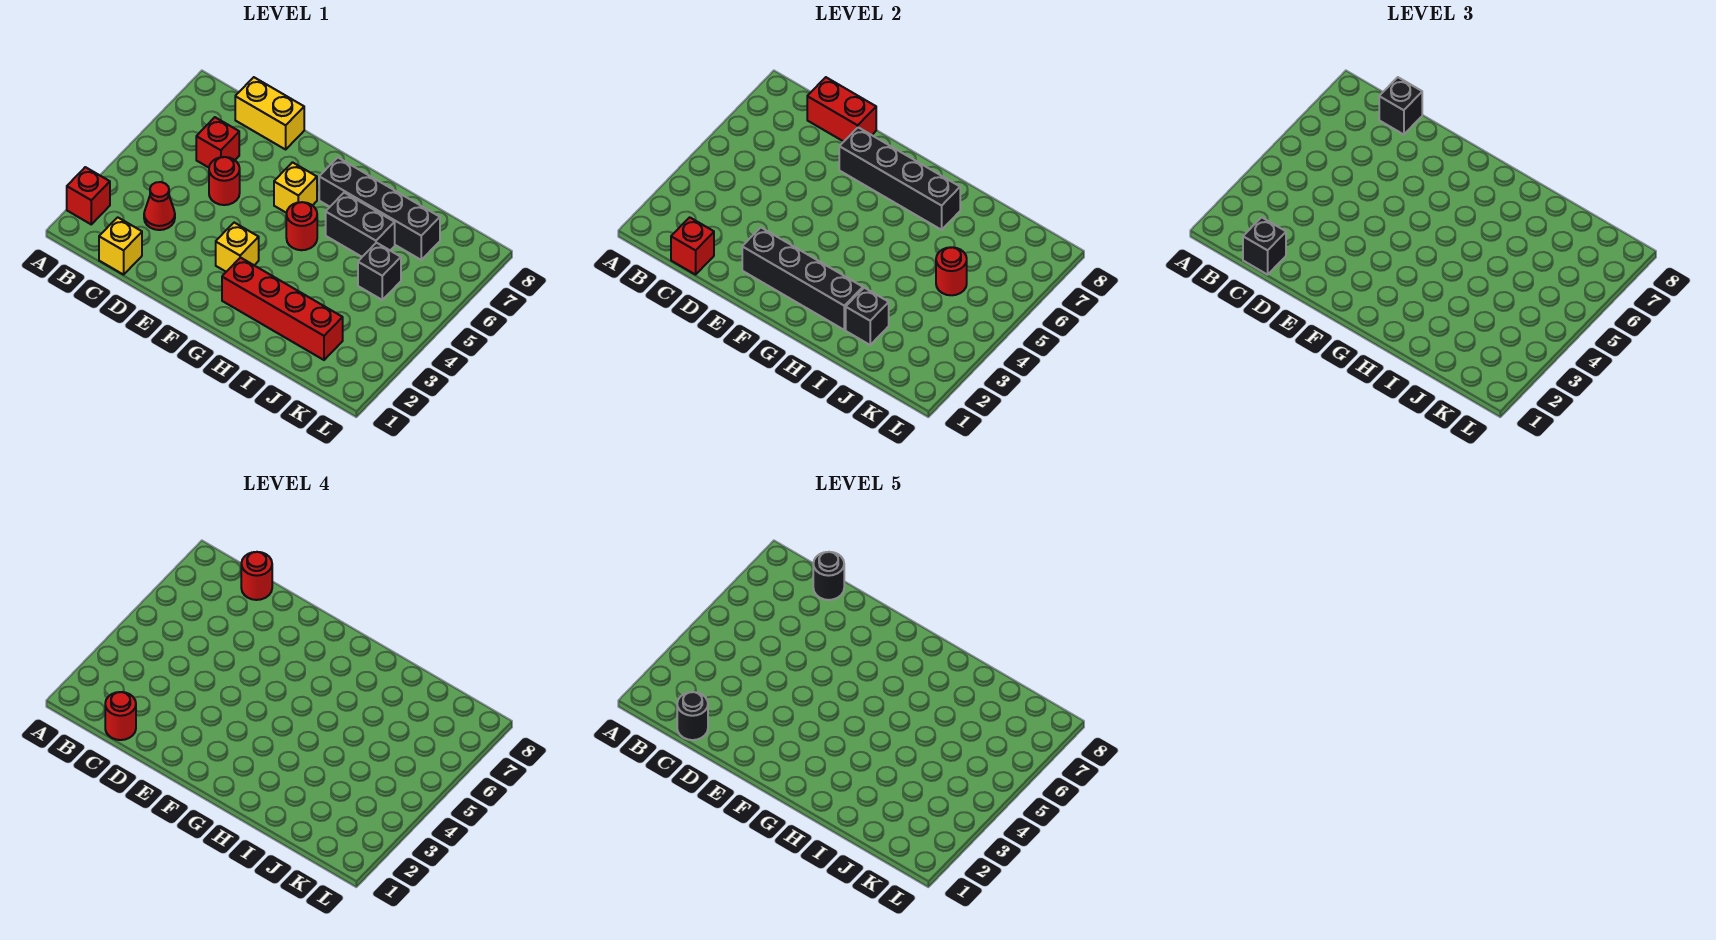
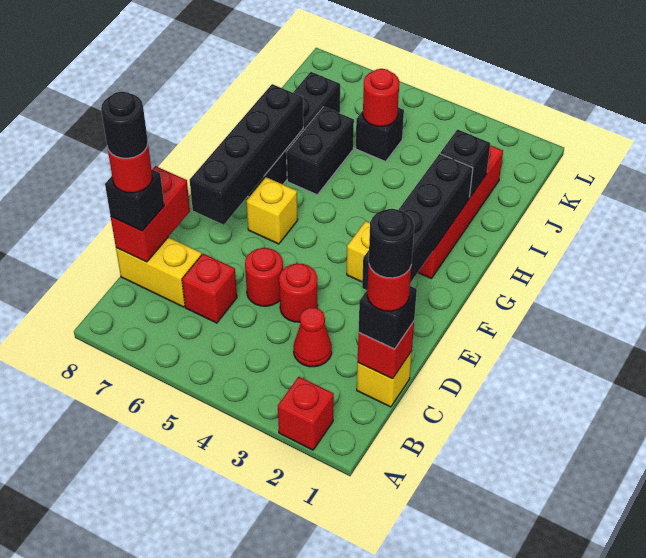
yellow 1x2 brick [235,77,304,149] -> yellow 1x2 brick turned to [116,237,202,307]
red 1x1 round brick [286,202,317,250] -> red 1x1 round brick moved to [279,263,318,322]

